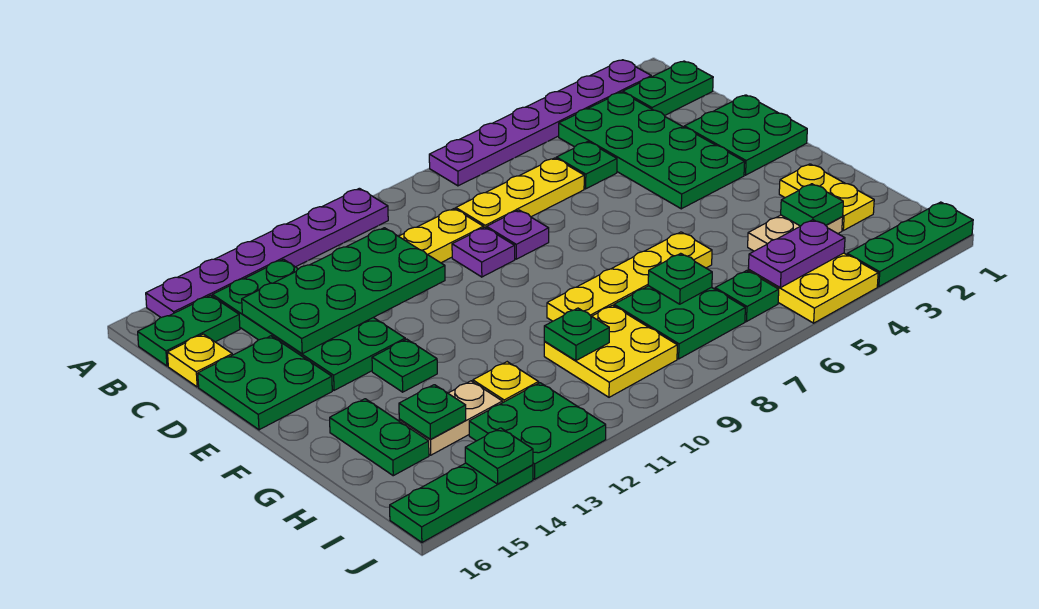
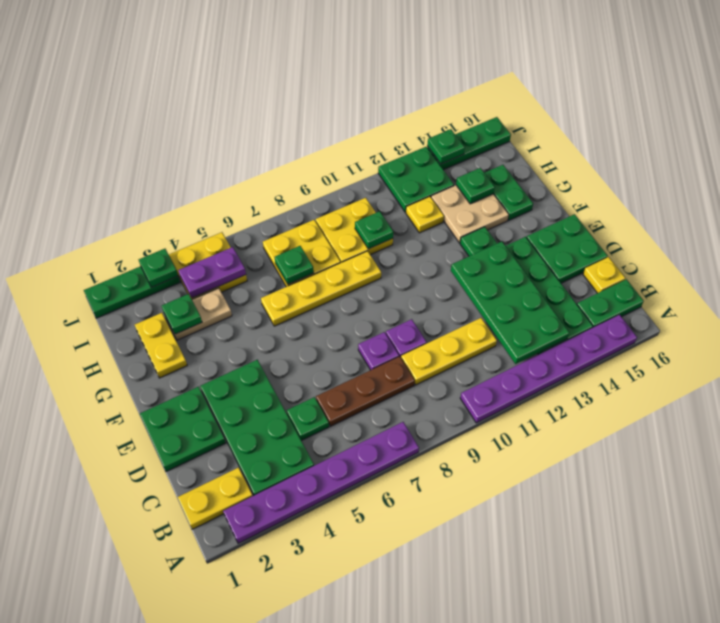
green 1x2 plate [623,61,713,116] -> yellow 1x2 plate [178,467,253,529]
yellow 1x3 plate [456,158,584,228] -> brown 1x3 plate [316,356,415,426]
green 2x4 plate [242,228,445,354] -> green 2x4 plate turned to [451,242,569,364]
green 2x2 plate [614,286,745,359] -> yellow 2x2 plate [263,220,341,287]
tan 1x2 plate [399,381,502,455] -> tan 2x2 plate [431,185,509,243]
green 1x1 plate [715,271,779,322] -> green 1x1 plate moved to [139,249,178,287]

